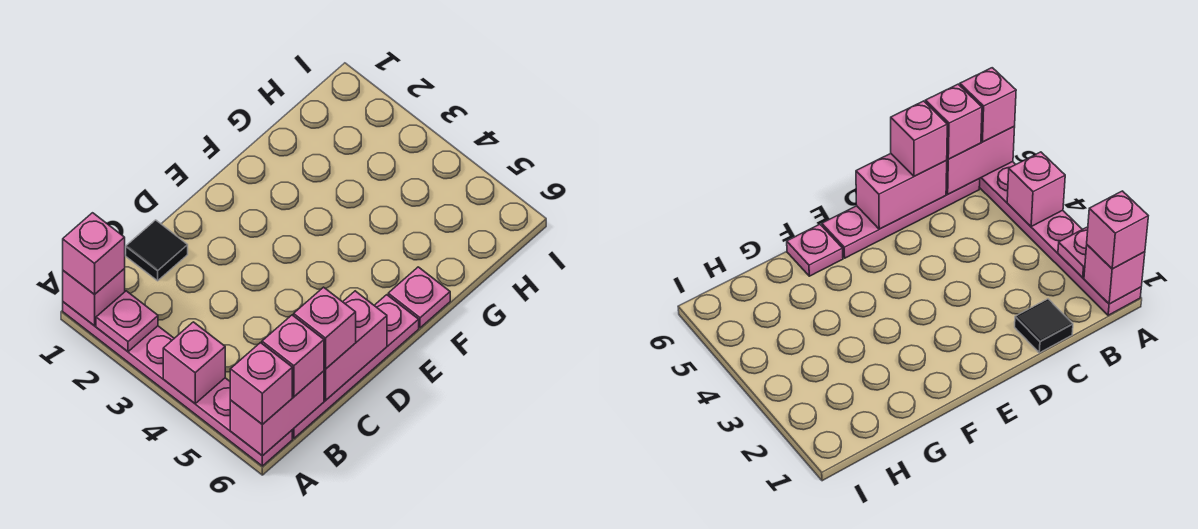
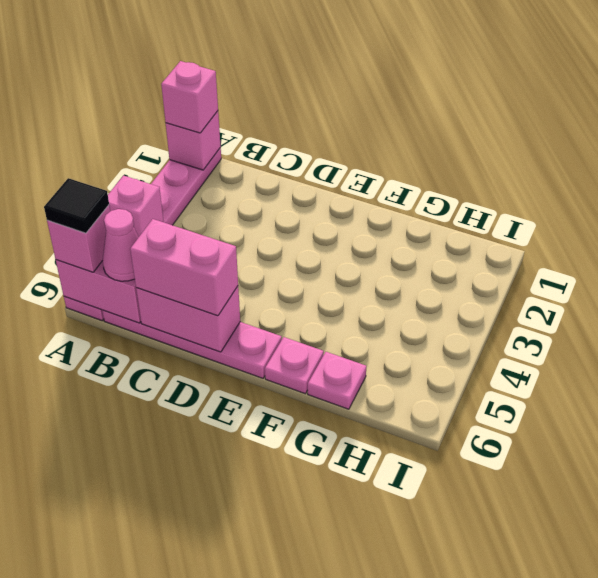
pink 1x1 plate [96,291,158,352] -> pink 1x1 plate moved to [308,352,366,409]
pink 1x1 brick [262,315,324,397] -> pink 1x1 cone [103,209,139,281]
black 1x1 tile [126,220,188,281] -> black 1x1 tile moved to [44,178,109,233]
pink 1x1 brick [294,287,356,369] -> pink 1x2 brick [130,219,238,316]

